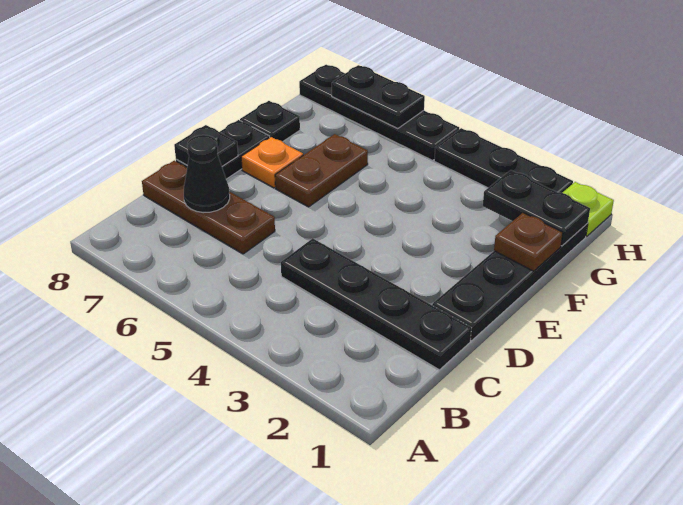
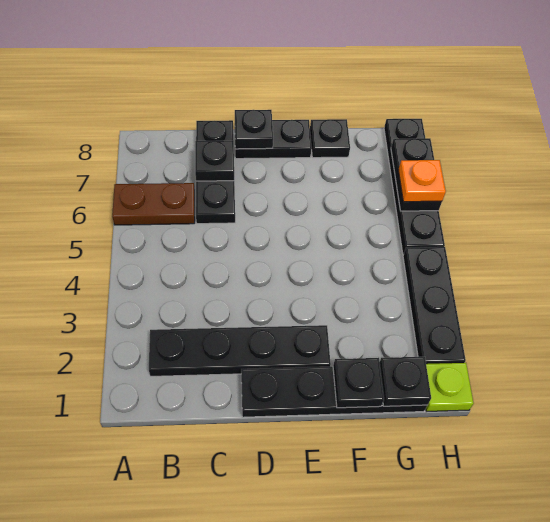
black 1x4 plate [281,238,471,370] -> black 1x4 plate turned to [149,325,331,376]
brown 1x3 plate [142,161,275,254] -> black 1x3 plate [196,120,235,224]
black 1x1 cone [184,135,230,213] -> black 1x1 plate [195,141,234,181]
brown 1x2 plate [275,134,368,207] -> brown 1x2 plate moved to [112,183,195,225]
orange 1x1 plate [241,137,303,188] -> orange 1x1 plate moved to [398,160,446,202]
brown 1x1 plate [494,213,563,271] -> black 1x1 plate [333,358,384,408]
black 1x2 plate [483,170,590,246] -> black 1x1 plate [380,357,431,406]

